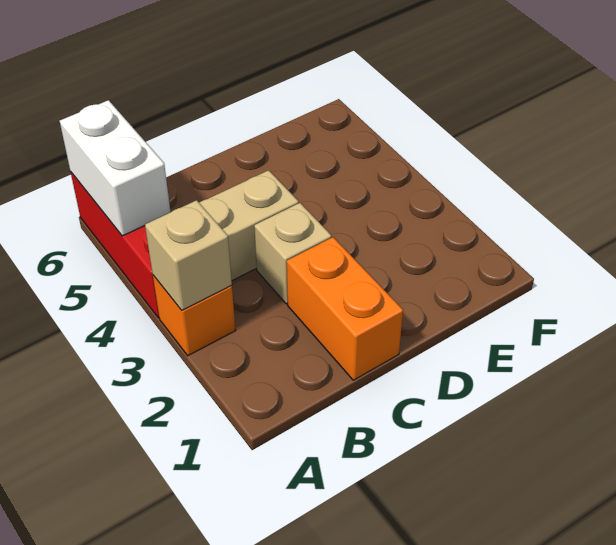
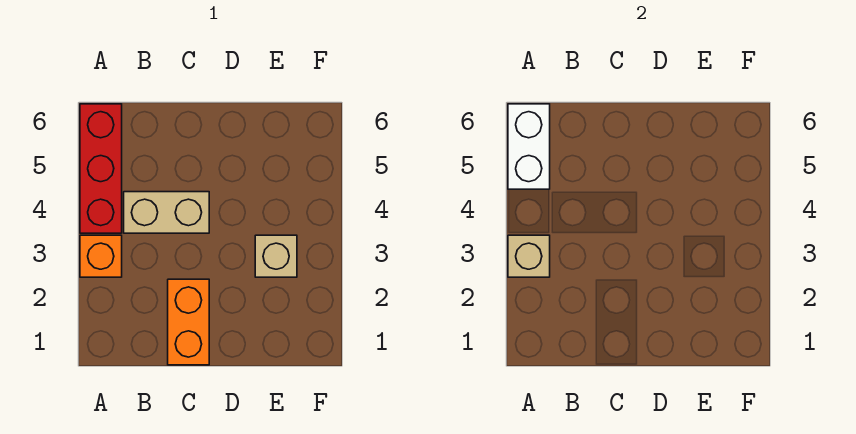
tan 1x1 brick [254,203,331,304] -> tan 1x1 brick moved to [255,235,297,277]

